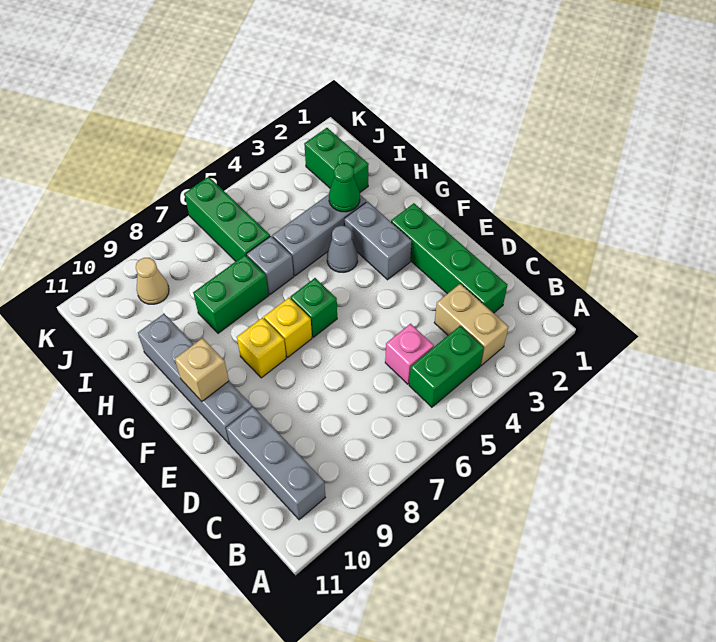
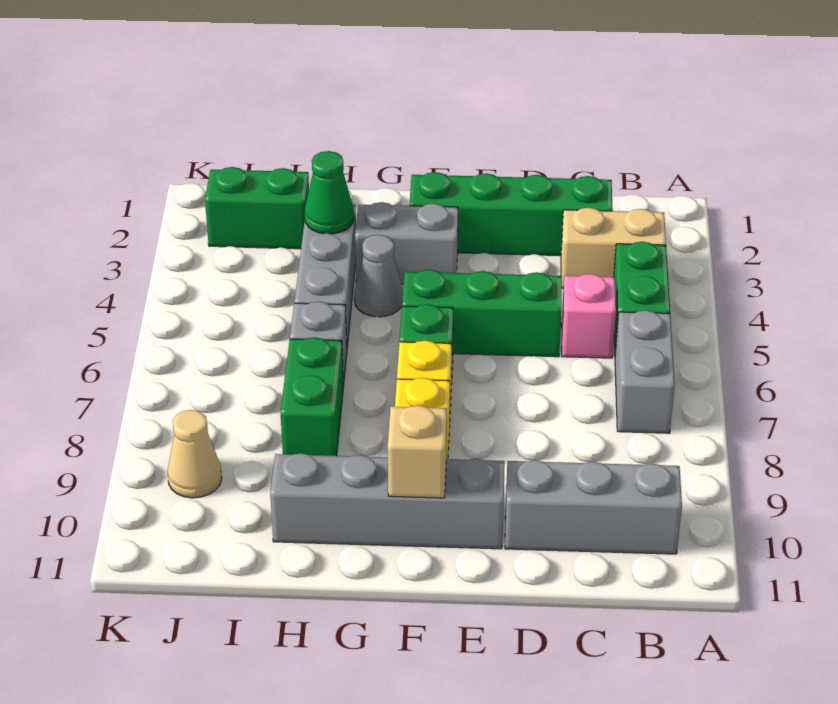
none -> grey 1x2 brick [615,310,675,433]
green 1x3 brick [184,177,270,261] -> green 1x3 brick moved to [402,270,562,357]

